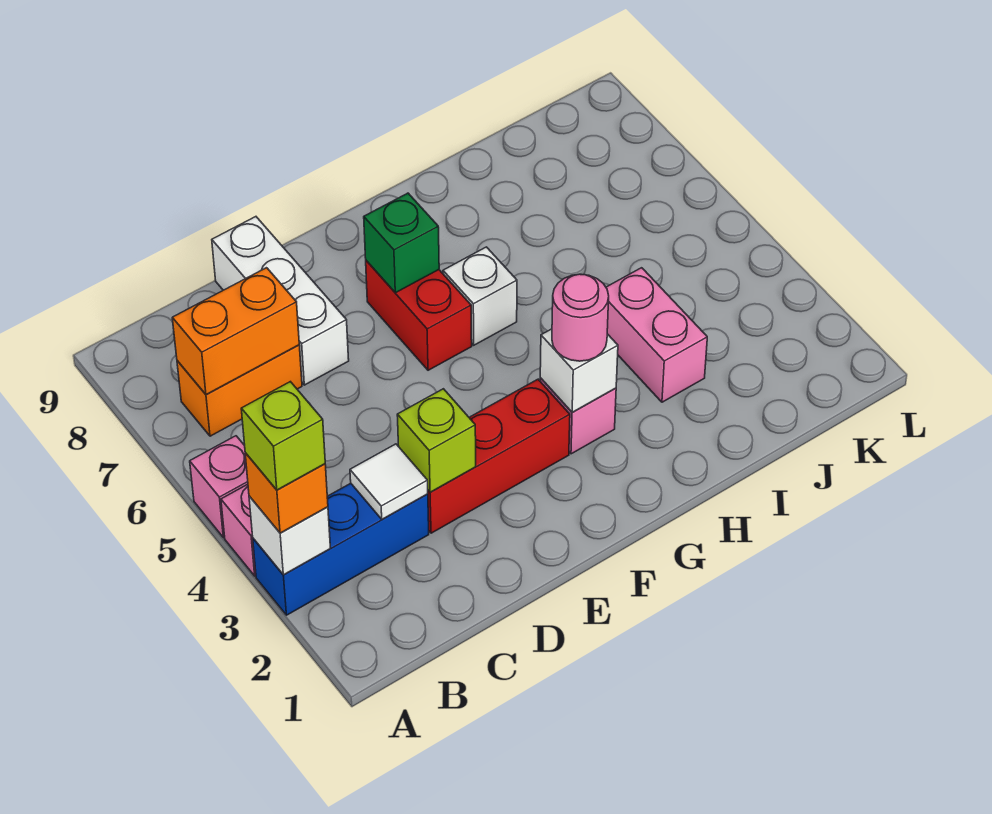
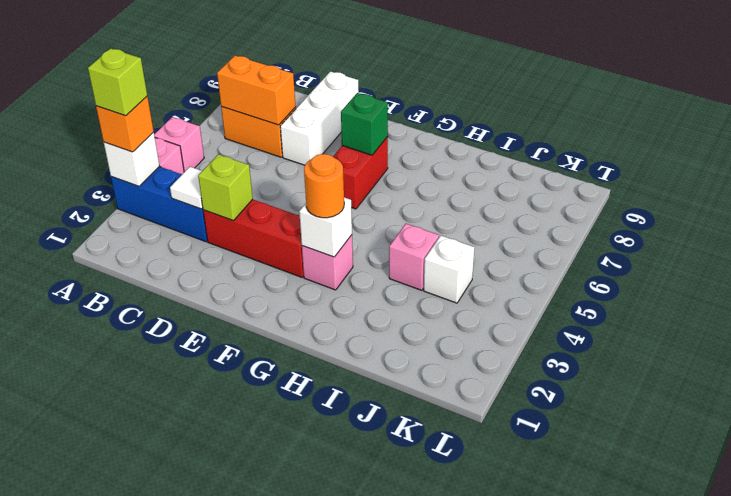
pink 1x1 round brick [552,274,609,361] -> orange 1x1 round brick [304,154,344,218]
white 1x1 brick [443,247,517,345] -> white 1x1 brick moved to [424,236,475,303]
pink 1x2 brick [606,268,707,402] -> pink 1x1 brick [389,224,439,290]

